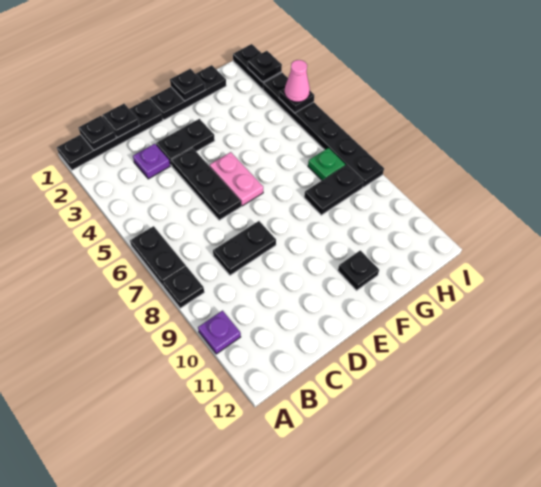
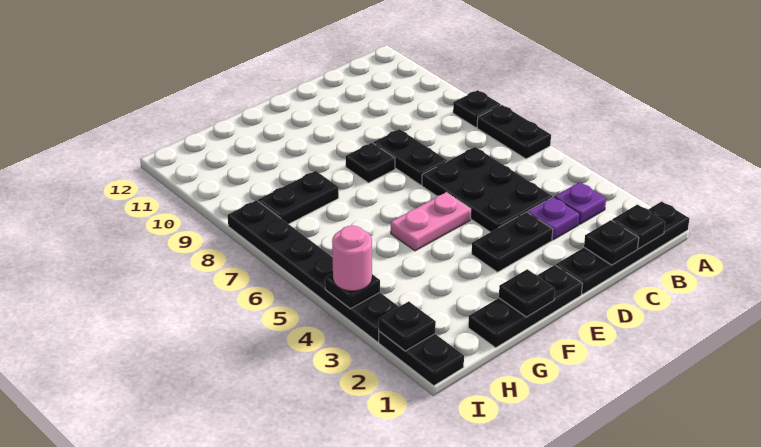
purple 1x1 plate [198,311,241,354] -> purple 1x1 plate moved to [555,182,606,224]
black 1x2 plate [213,221,276,275] -> black 1x2 plate turned to [373,129,447,185]
black 1x3 plate [171,148,241,220] -> black 2x3 plate [422,147,552,232]
pink 1x2 plate [210,152,263,206] -> pink 1x2 plate turned to [391,192,471,251]
black 1x1 plate [338,250,379,290] -> black 1x1 plate moved to [346,143,395,183]
green 1x1 plate [308,148,345,180] -> none
pink 1x1 cone [285,60,310,102] -> pink 1x1 round brick [332,226,372,291]

